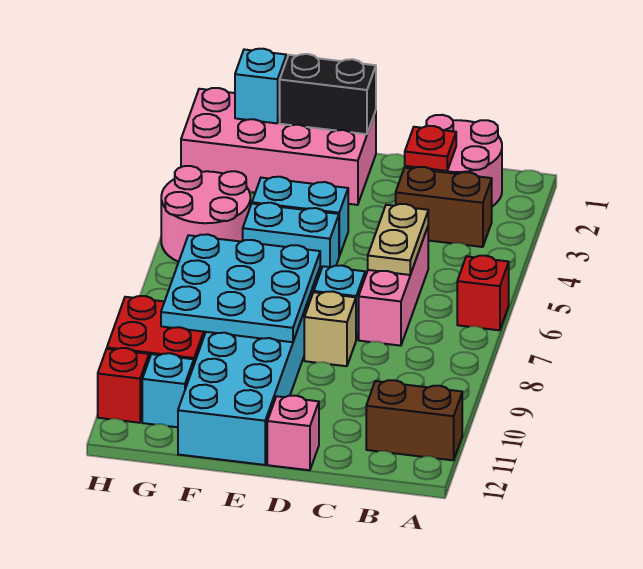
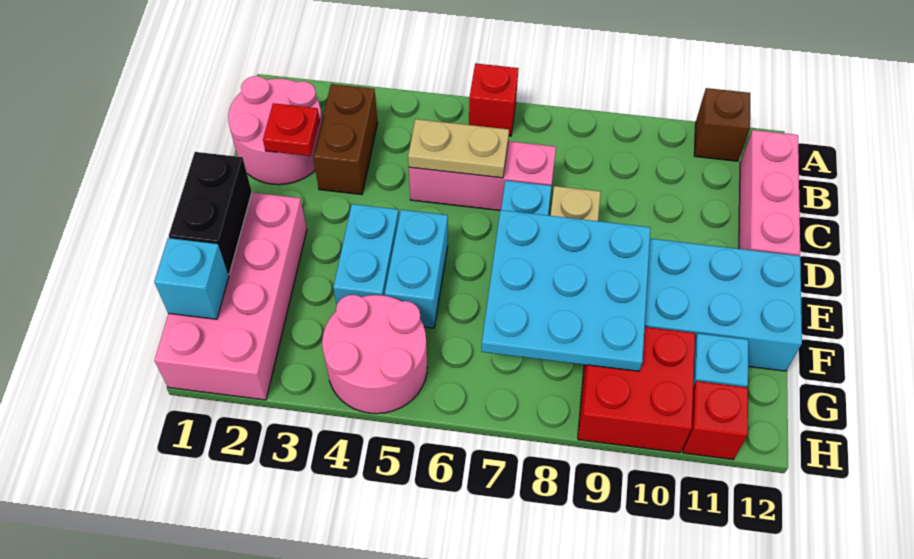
brown 1x2 brick [366,380,462,460] -> brown 1x1 brick [694,88,750,161]
pink 1x1 brick [267,396,319,470] -> pink 1x3 brick [739,130,800,256]

